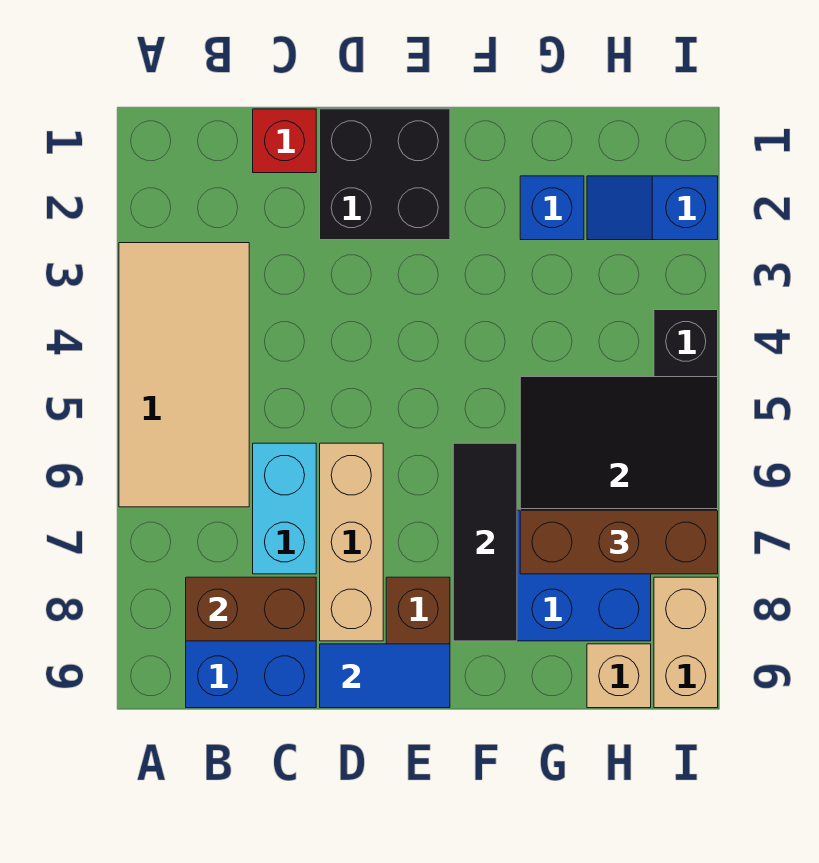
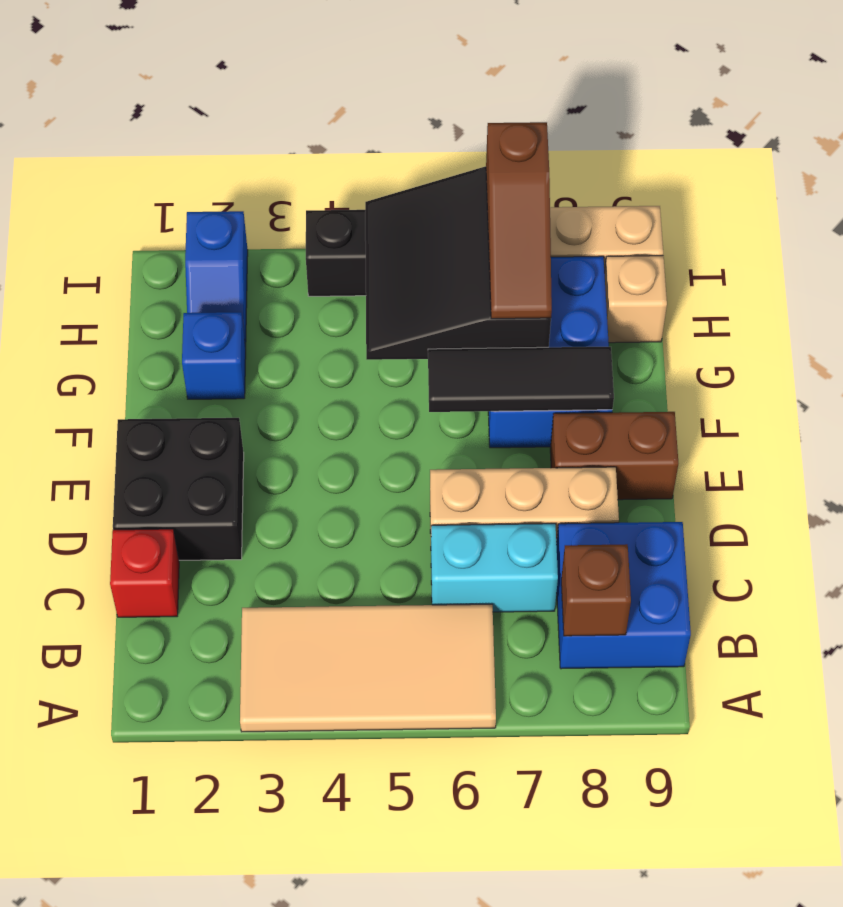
brown 1x2 brick [186,577,316,641] -> brown 1x1 brick [561,544,631,636]
blue 1x2 tile [320,644,450,708] -> none
brown 1x3 brick [520,510,718,574] -> brown 1x3 slope [486,122,552,319]

